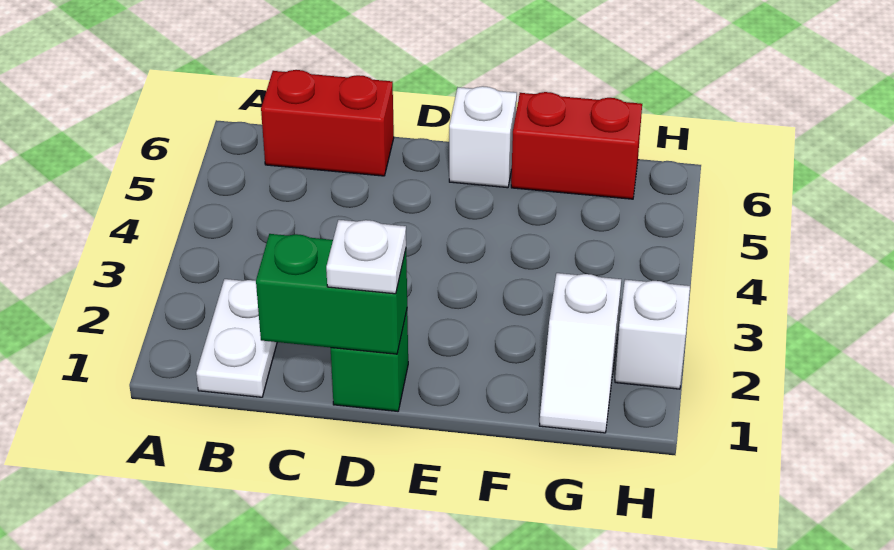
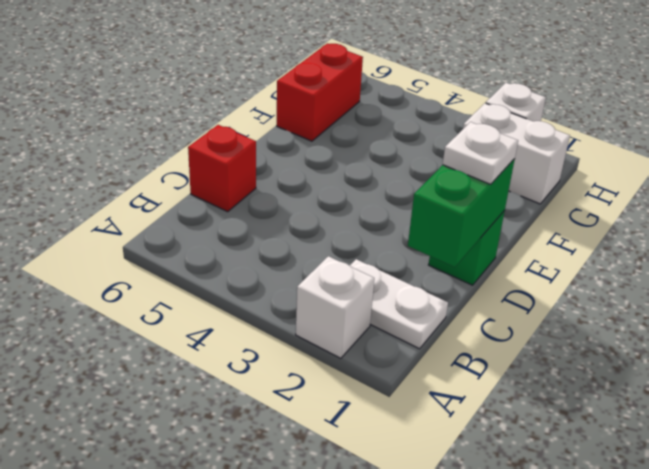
red 1x2 brick [261,70,394,176] -> red 1x1 brick [188,125,256,212]
white 1x1 brick [449,86,517,188] -> white 1x1 brick moved to [296,256,374,358]
white 1x2 slope [539,273,621,433] -> white 1x2 brick [463,103,570,204]

